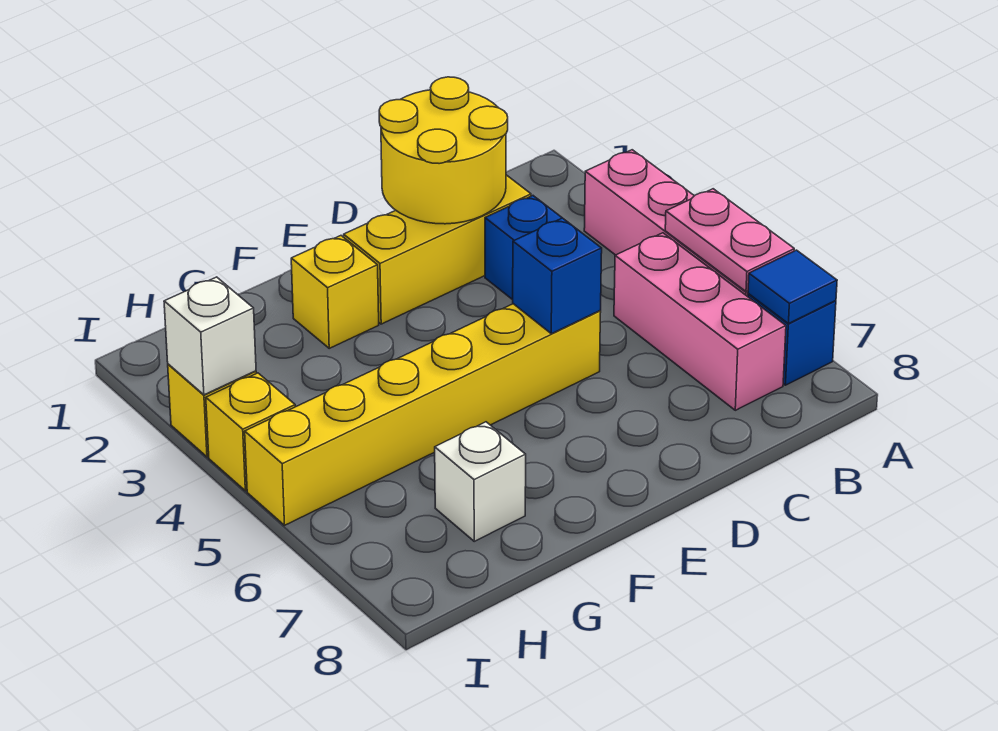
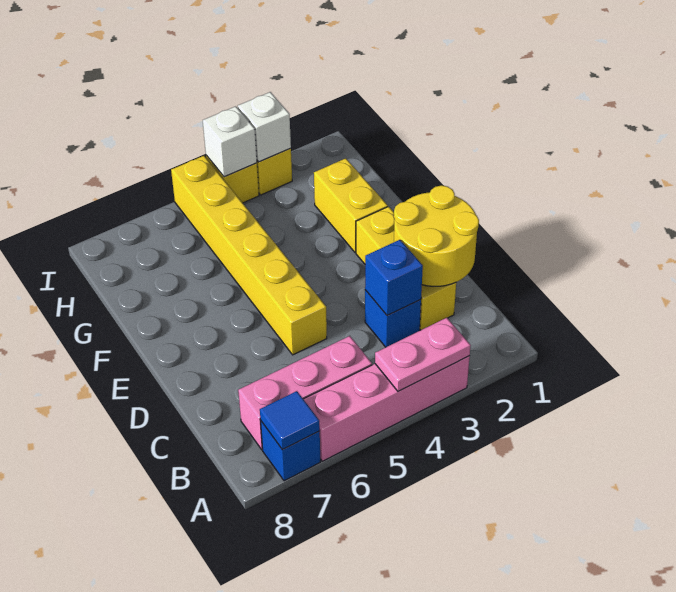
pink 1x2 plate [665,189,794,292] -> pink 1x2 plate moved to [375,318,471,391]
blue 1x1 brick [513,218,602,334] -> blue 1x1 brick moved to [365,240,423,316]
yellow 1x1 brick [291,236,379,348] -> yellow 1x2 brick [314,158,388,253]
white 1x1 brick [435,422,526,541] -> white 1x1 brick moved to [203,106,257,177]

